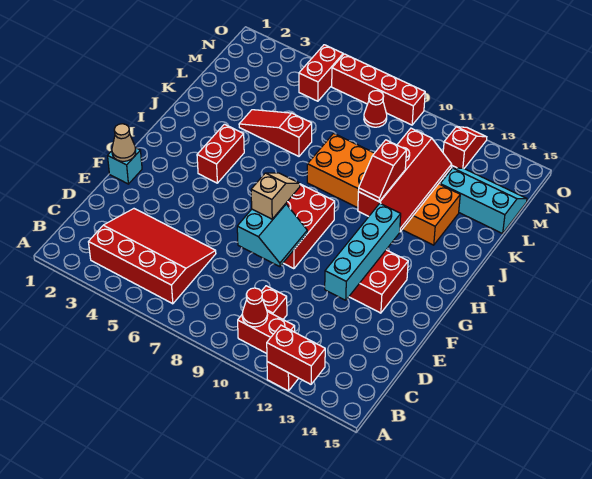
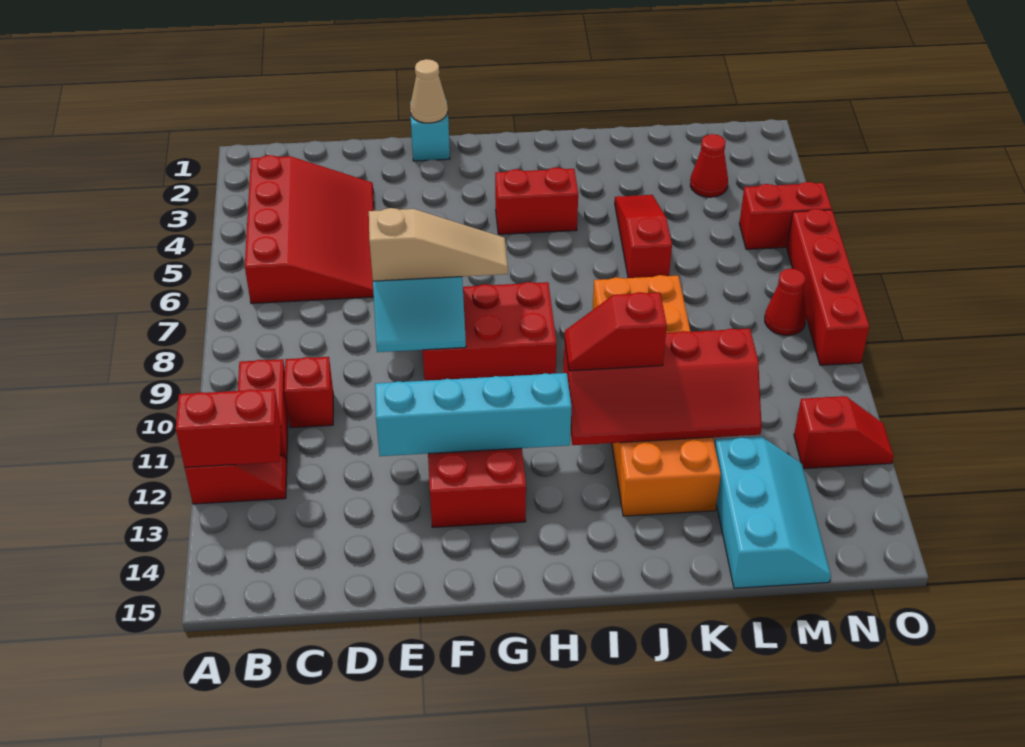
red 1x2 brick [267,325,325,384] -> red 1x2 brick turned to [176,389,281,467]
red 1x1 cone [242,288,268,327] -> red 1x1 cone moved to [690,134,728,197]
tan 1x2 slope [251,173,300,219] -> tan 1x3 slope [369,208,508,281]

